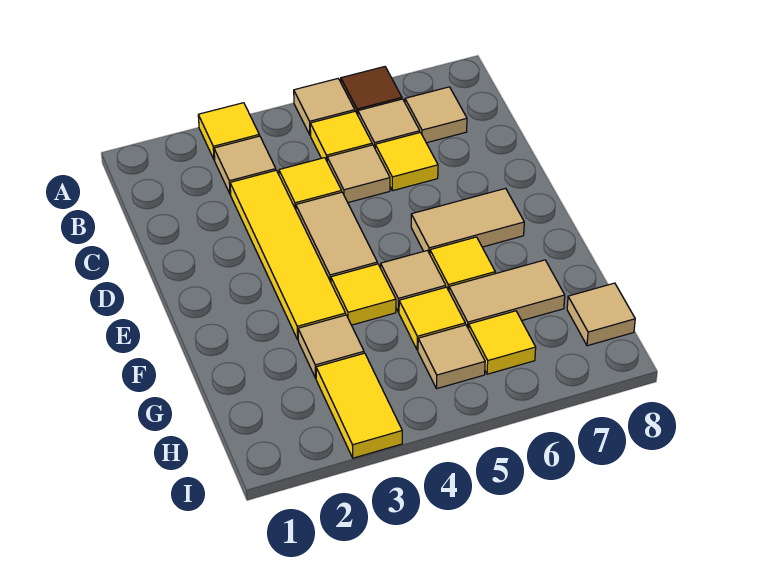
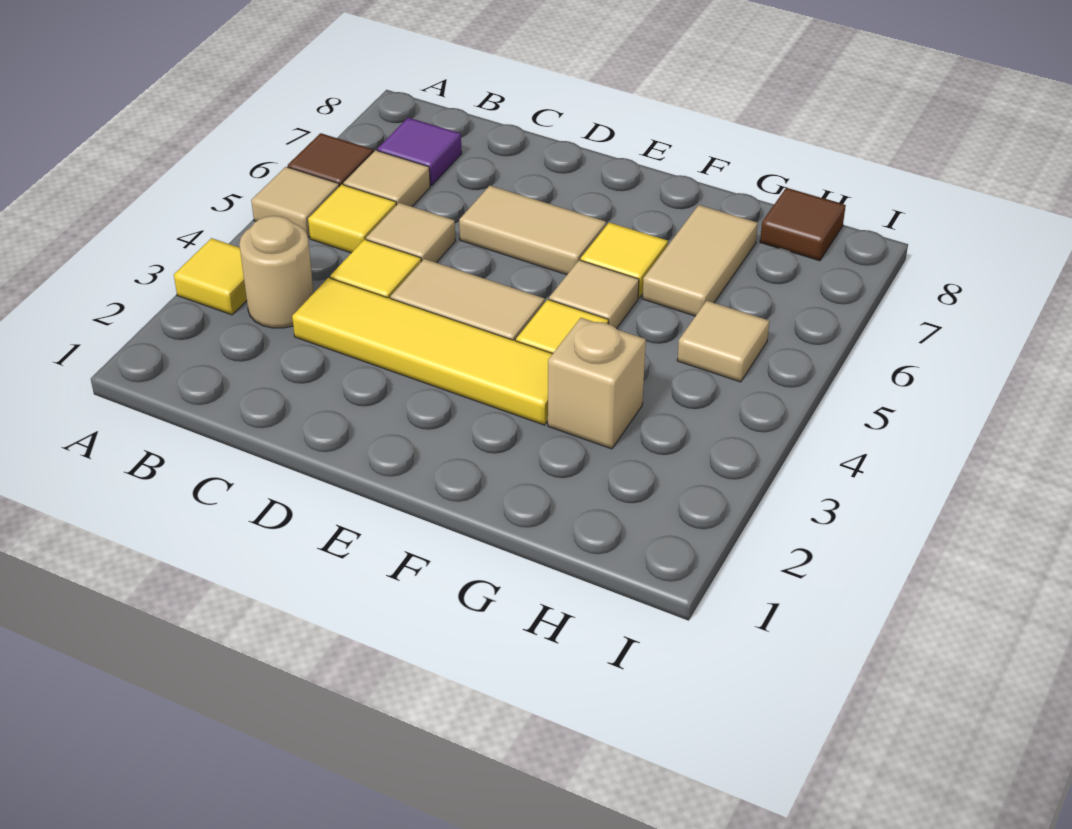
tan 1x1 tile [214,136,276,195] -> tan 1x1 round brick [239,216,314,328]
tan 1x1 tile [405,87,467,143] -> purple 1x1 tile [377,118,462,186]
yellow 1x1 tile [375,132,438,191] -> none
tan 1x2 tile [411,188,524,254] -> tan 1x2 tile turned to [459,186,606,275]
tan 1x1 tile [298,315,364,378] -> tan 1x1 brick [548,318,646,449]
yellow 1x1 tile [399,287,465,350] -> none
yellow 1x2 tile [316,353,402,458] -> none
yellow 1x1 tile [468,311,536,374] -> none
tan 1x1 tile [567,283,635,346] -> brown 1x1 tile [760,188,846,261]

